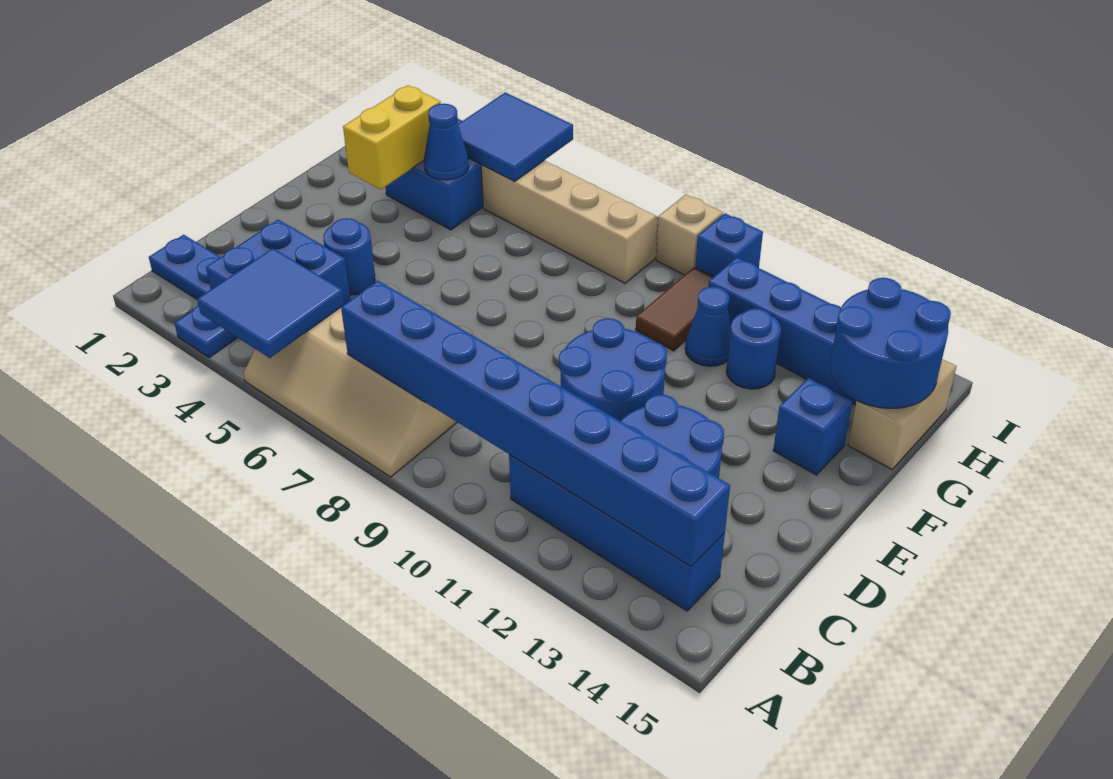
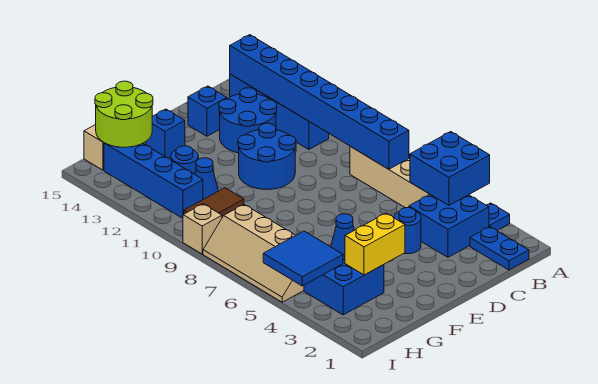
blue 2x2 tile [197,248,344,358] -> blue 2x2 brick [410,132,490,205]
blue 2x2 round brick [830,278,951,408] -> lime 2x2 round brick [95,81,153,147]
blue 1x1 brick [695,213,763,277] -> blue 1x1 brick moved to [188,86,227,136]

